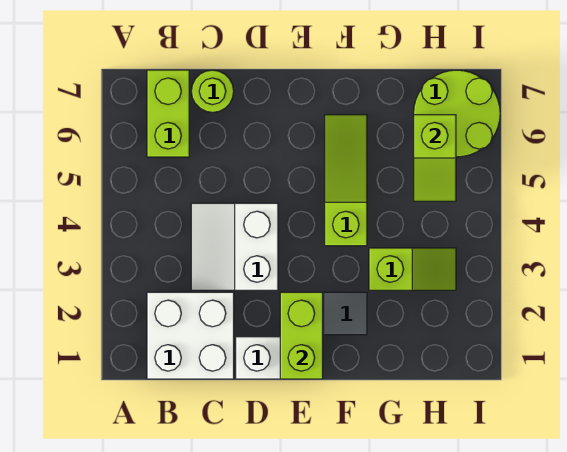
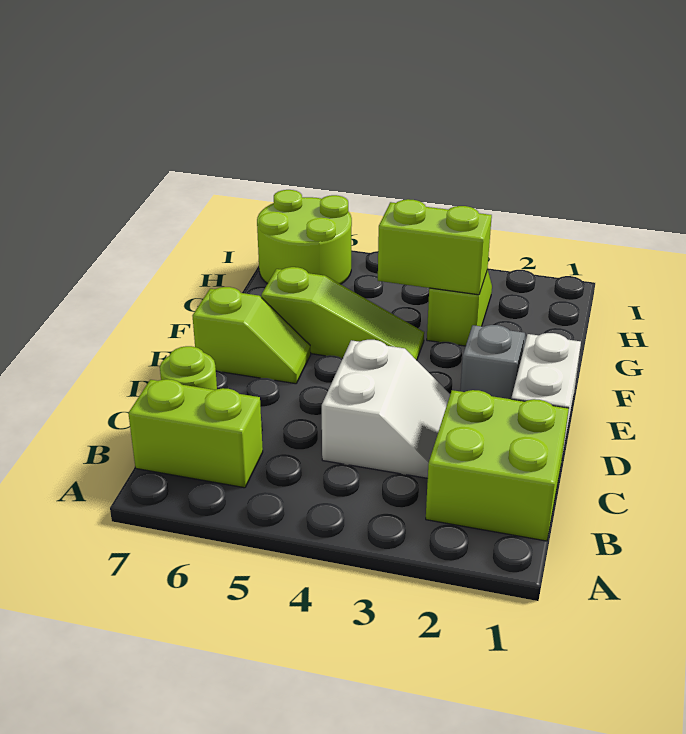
white 2x2 brick [147,292,234,379] -> lime 2x2 brick [426,390,569,541]
white 2x2 slope [191,203,278,290] -> white 2x2 slope turned to [322,340,450,478]
lime 1x2 brick [280,292,323,379] -> lime 1x2 brick moved to [378,199,492,295]
lime 1x3 slope [325,115,367,246] -> lime 1x3 slope turned to [261,267,424,360]
lime 1x2 slope [414,115,456,201] -> lime 1x2 slope moved to [192,287,311,384]

